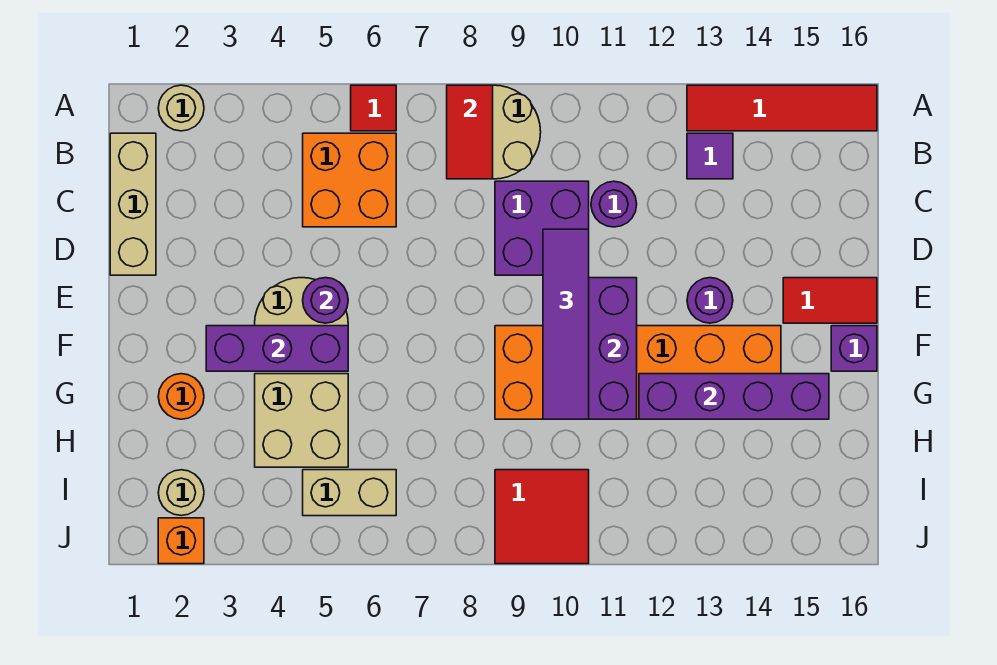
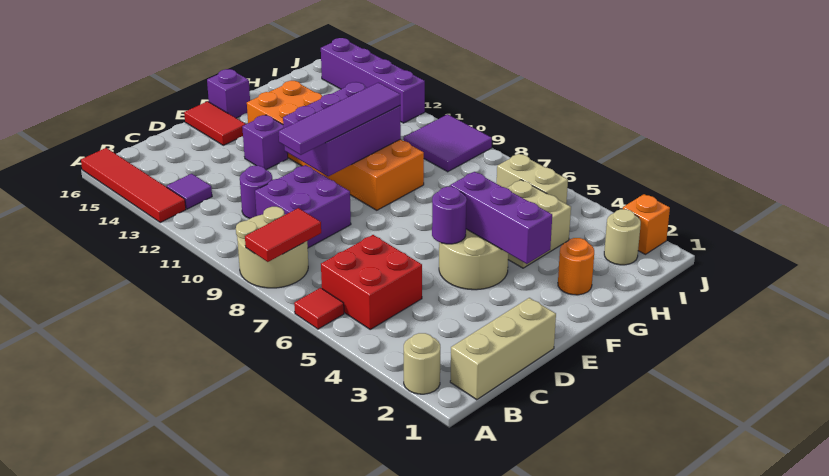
orange 2x2 brick [303,133,396,227] -> red 2x2 brick [321,235,422,329]
purple 1x1 round brick [687,278,733,323] -> purple 1x1 brick [242,115,288,170]
purple 1x4 brick [639,374,829,419] -> purple 1x4 brick moved to [321,38,425,123]
red 2x2 tile [495,470,589,564] -> purple 2x2 tile [404,114,492,172]

